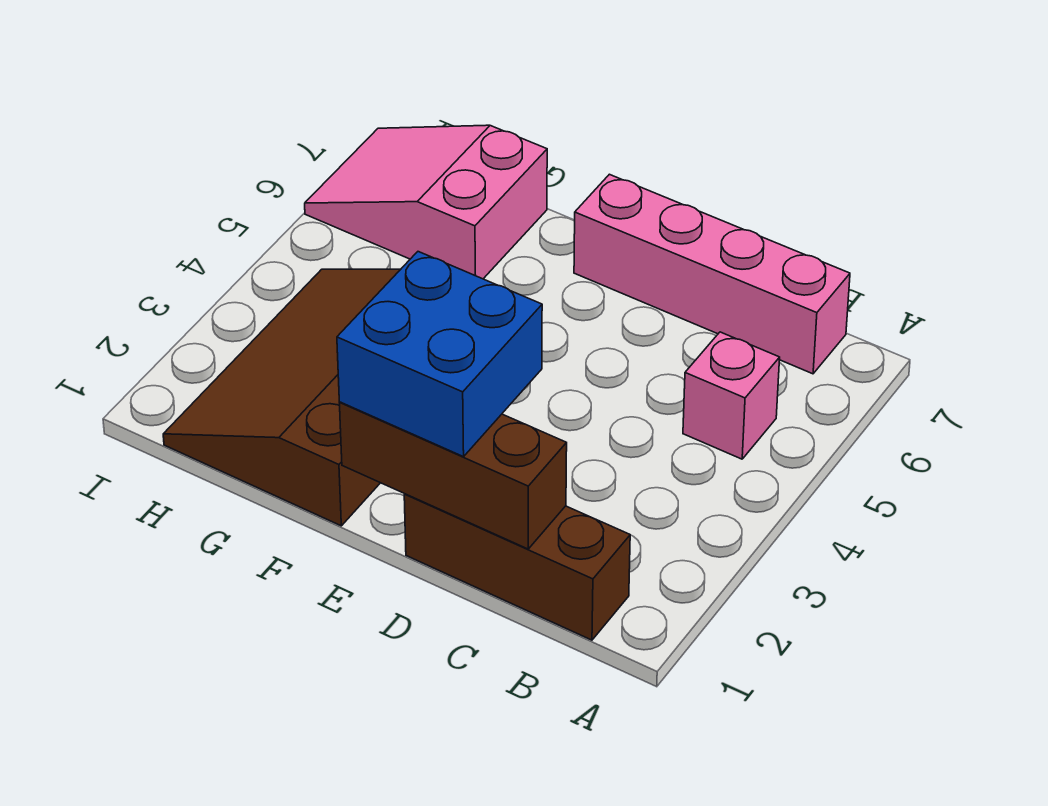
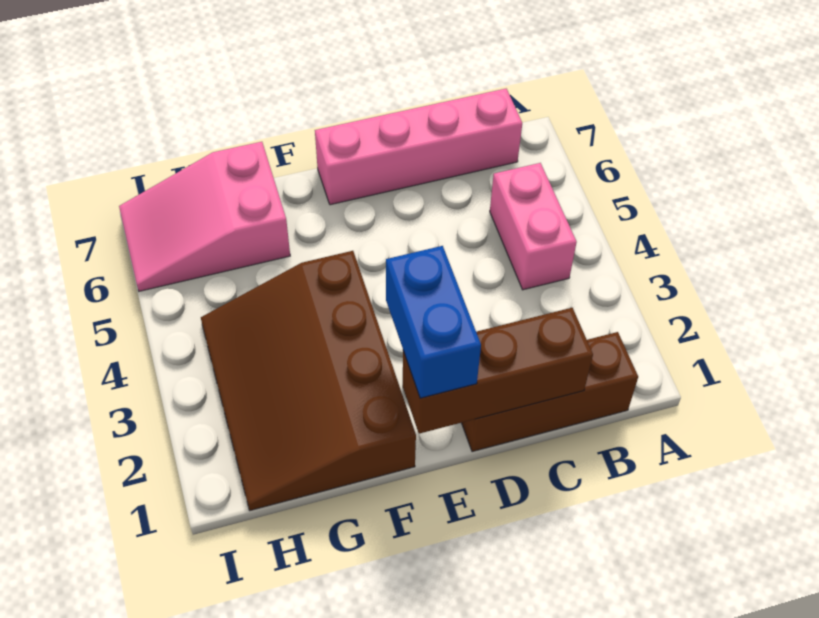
pink 1x1 brick [683,332,780,459] -> pink 1x2 brick [490,163,577,290]
blue 2x2 brick [337,252,542,457] -> blue 1x2 brick [386,246,481,398]

